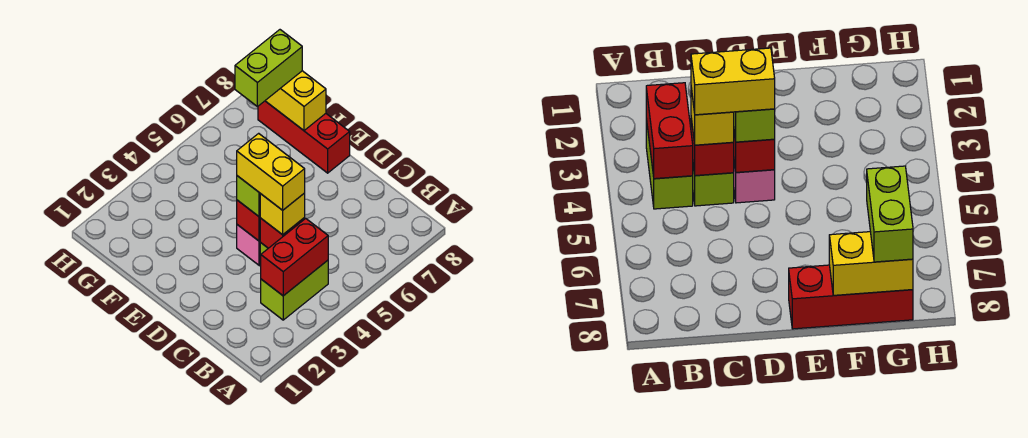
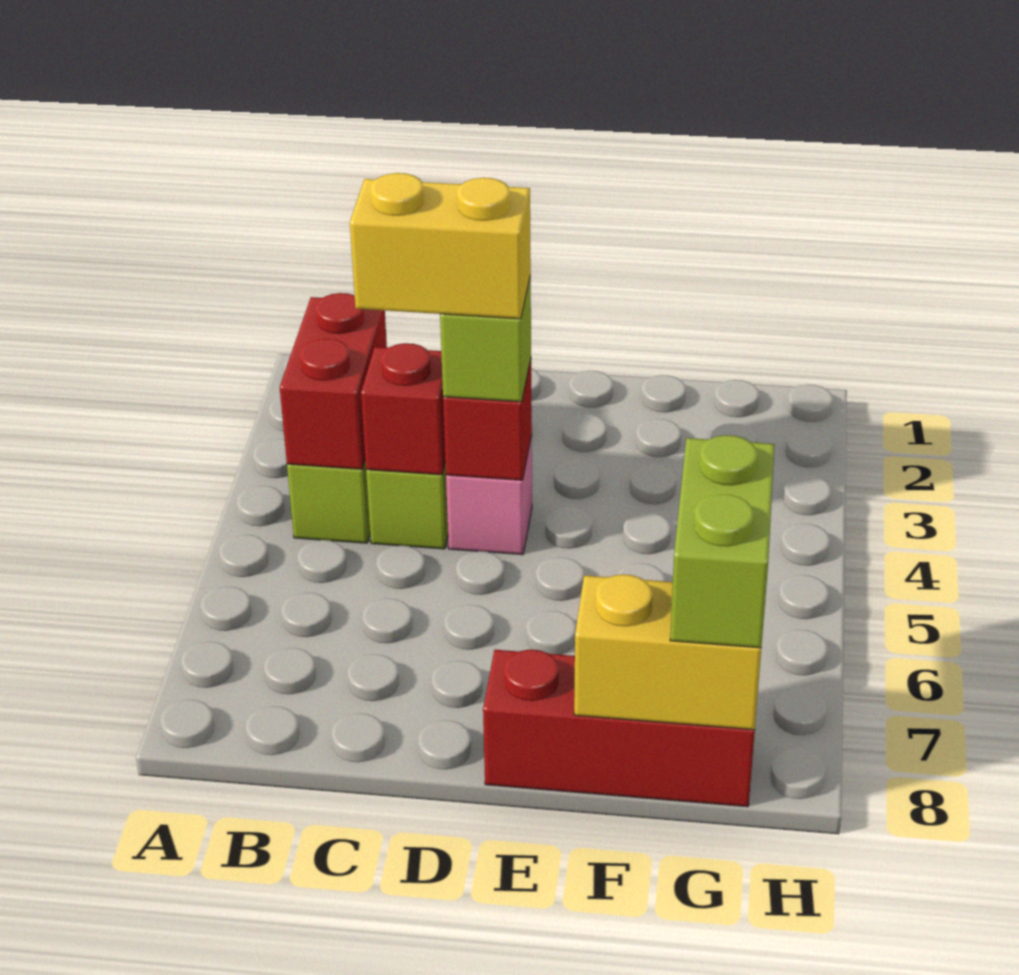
yellow 1x1 brick [260,193,305,235] -> none

